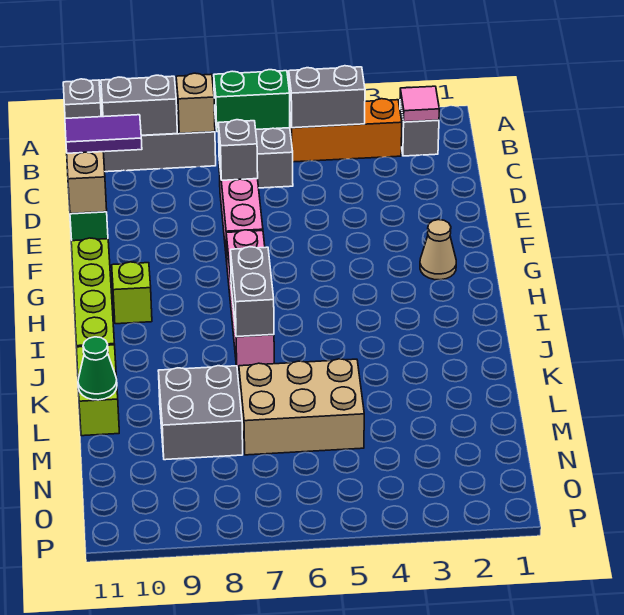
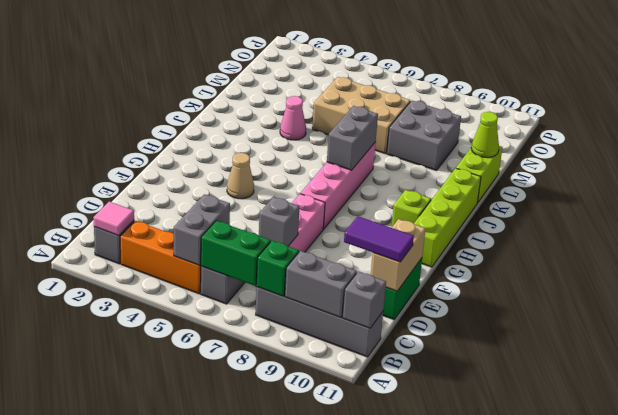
grey 1x2 brick [289,66,365,128] -> grey 1x2 brick turned to [173,194,230,265]
tan 1x1 brick [176,73,215,133] -> green 1x1 brick [257,241,299,296]
tan 1x1 cone [420,220,456,280] -> tan 1x1 cone moved to [227,153,254,199]
none -> pink 1x1 cone [280,96,306,140]
green 1x1 cone [78,337,117,400] -> lime 1x1 cone [471,112,499,158]

